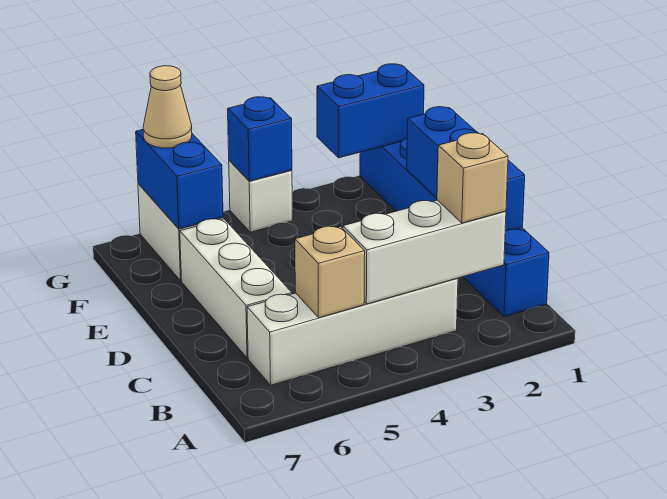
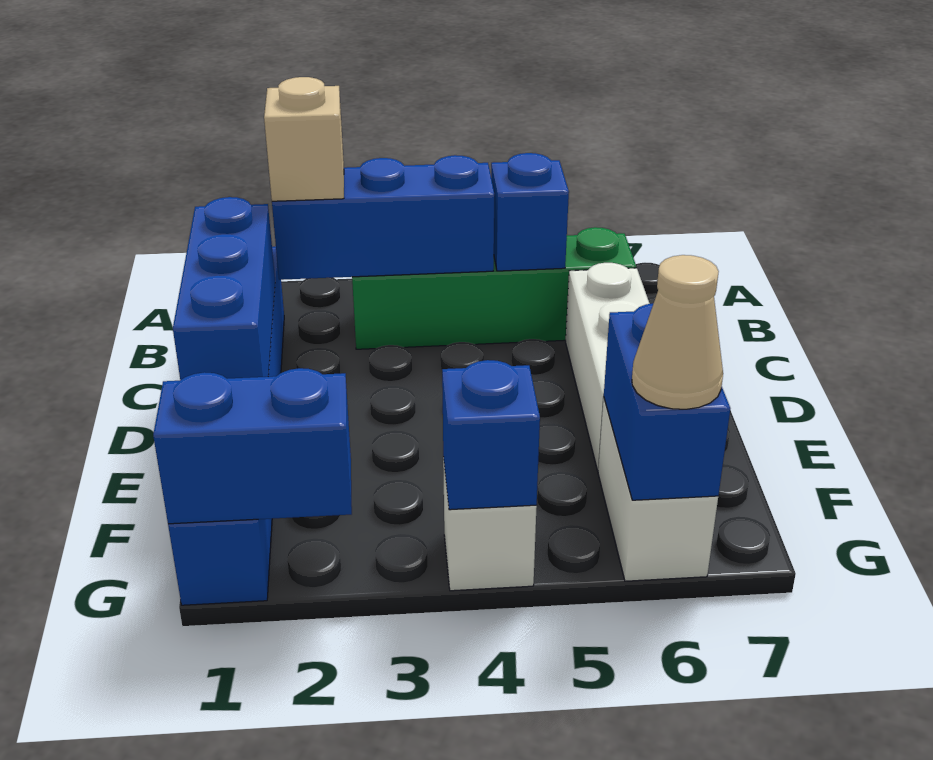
white 1x3 brick [343,200,506,304] -> blue 1x3 brick [272,155,494,280]
white 1x4 brick [247,278,458,385] -> green 1x4 brick [352,227,636,349]
tan 1x1 brick [295,226,365,318] -> blue 1x1 brick [491,153,569,271]

